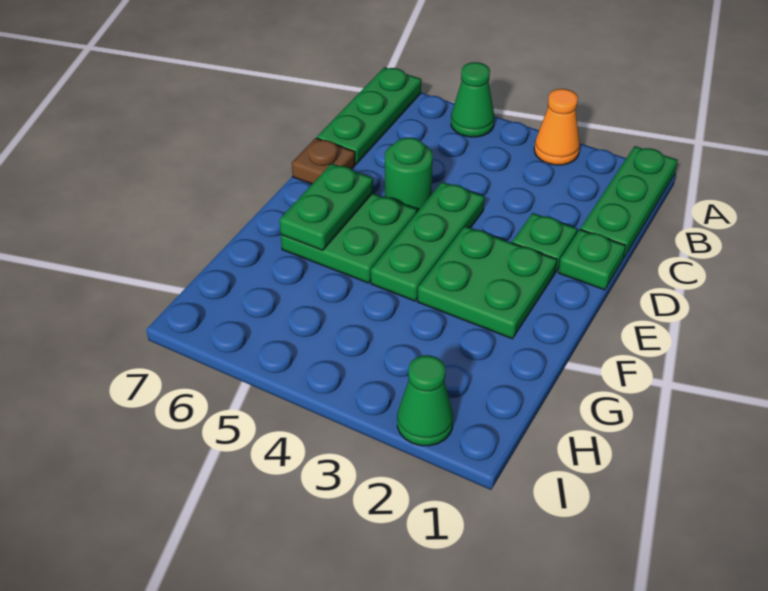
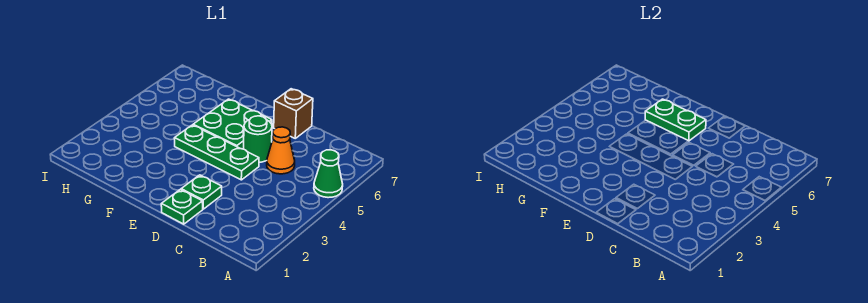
green 1x3 plate [580,146,678,258] -> none
orange 1x1 cone [534,89,580,165] -> orange 1x1 cone moved to [267,127,295,174]
green 1x3 plate [317,67,421,165] -> none
brown 1x1 plate [292,138,355,184] -> brown 1x1 brick [274,89,313,138]
green 2x2 plate [417,226,557,339] -> none
green 1x1 cone [397,355,453,446] -> none

